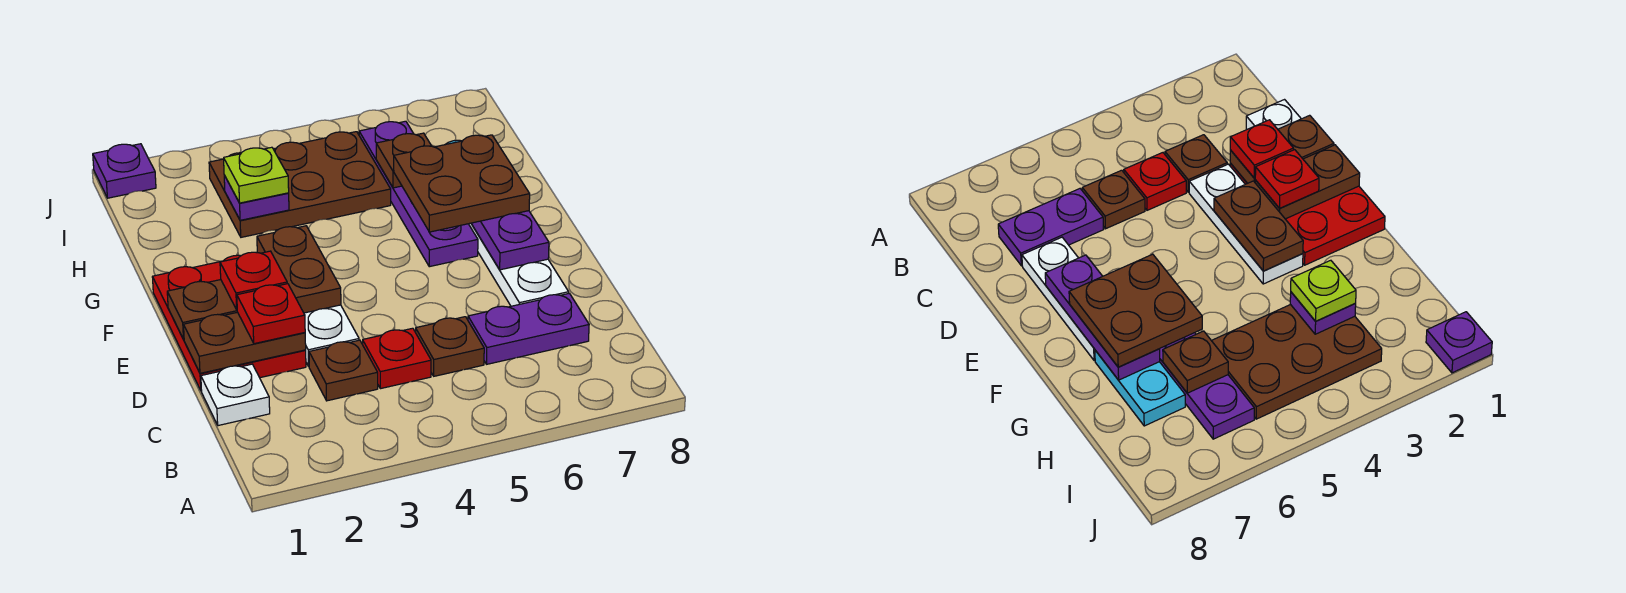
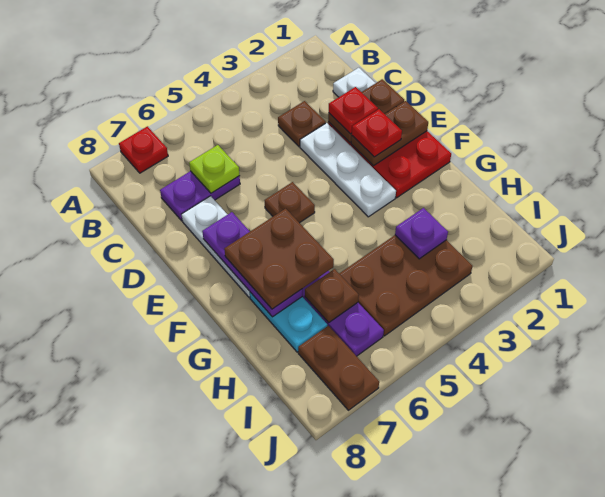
red 1x1 plate [363,328,431,389] -> red 1x1 plate moved to [119,126,168,173]
brown 1x1 plate [416,317,484,376] -> brown 1x1 plate moved to [265,182,315,223]
brown 1x2 plate [257,226,341,313] -> brown 1x2 plate moved to [298,326,379,410]
lime 1x1 plate [224,147,289,203] -> lime 1x1 plate moved to [189,145,240,193]
purple 1x1 plate [93,144,156,198] -> none

